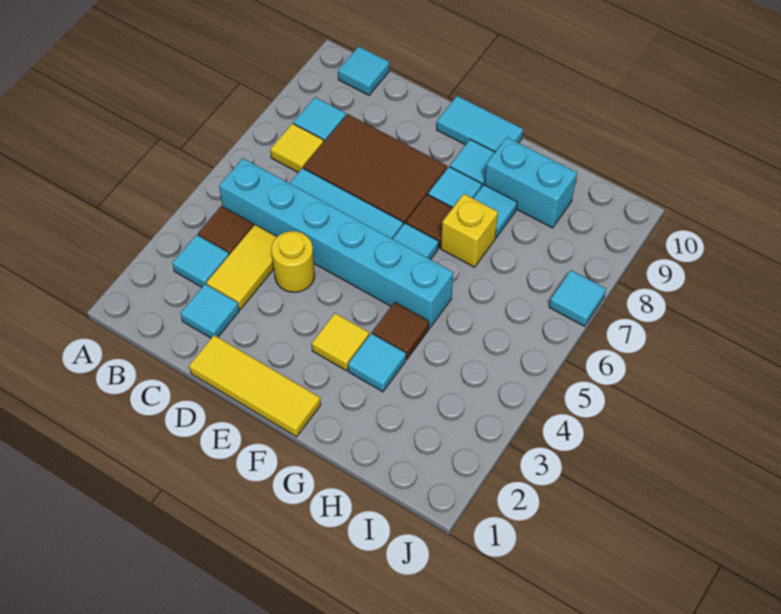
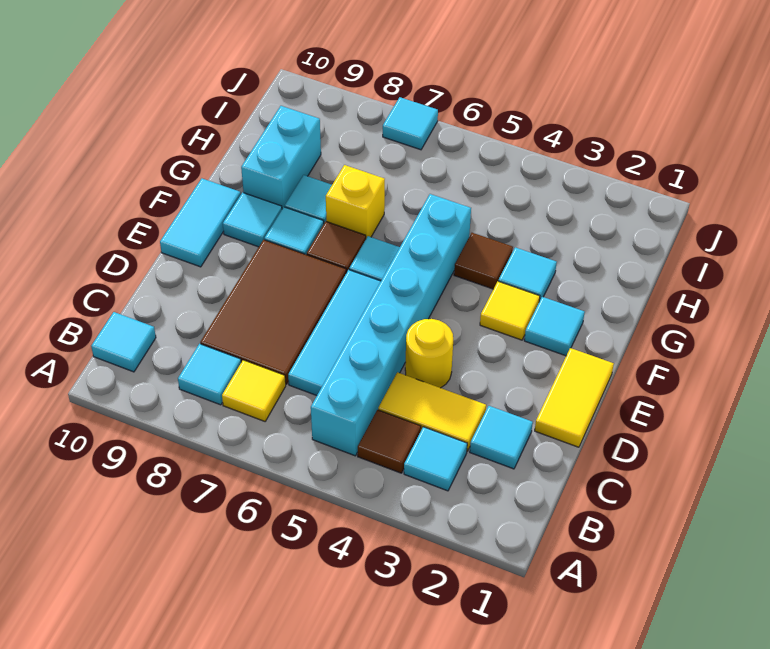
yellow 1x3 tile [189,335,321,437] -> yellow 1x2 tile [535,348,614,447]
none -> cyan 1x1 tile [524,297,585,356]

